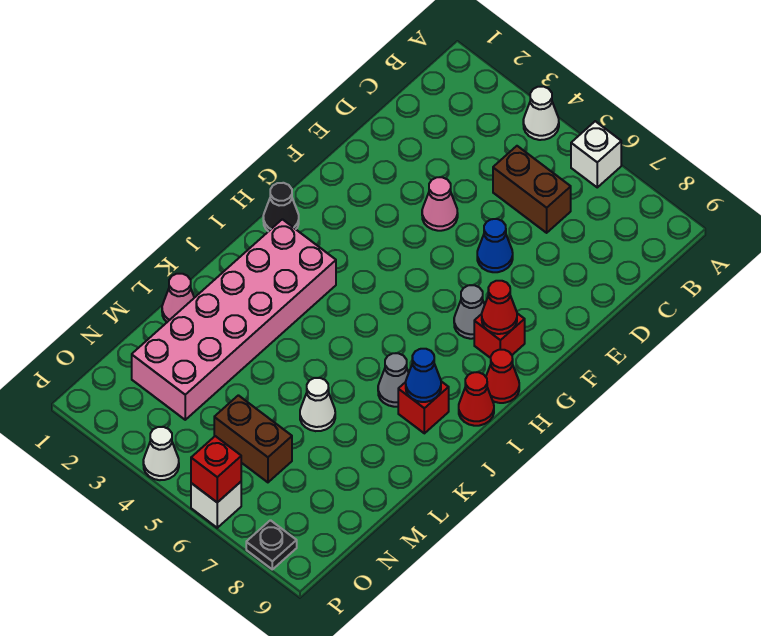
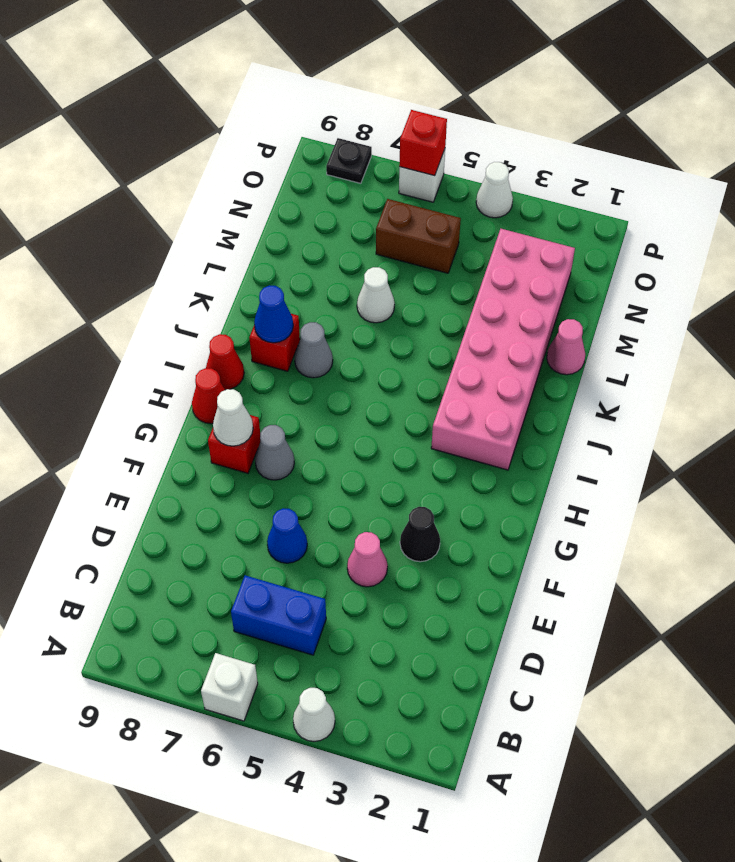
brown 1x2 brick [493,146,571,233] -> blue 1x2 brick [231,575,326,655]
red 1x1 cone [482,281,517,334] -> white 1x1 cone [213,389,253,446]
black 1x1 cone [263,183,299,232] -> black 1x1 cone moved to [400,507,440,562]

